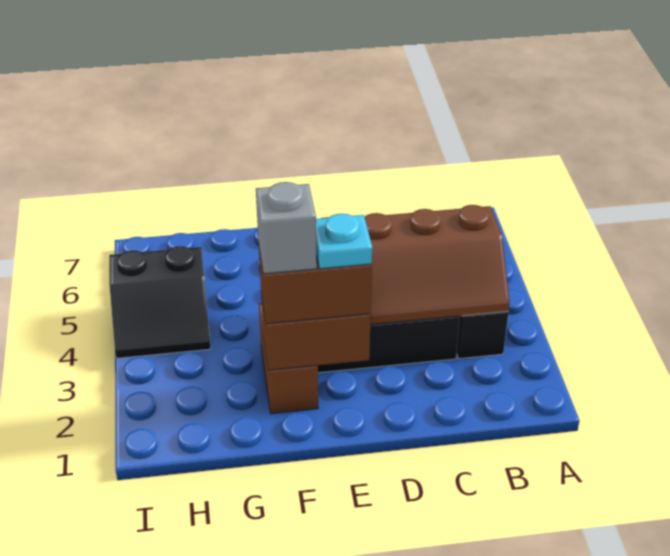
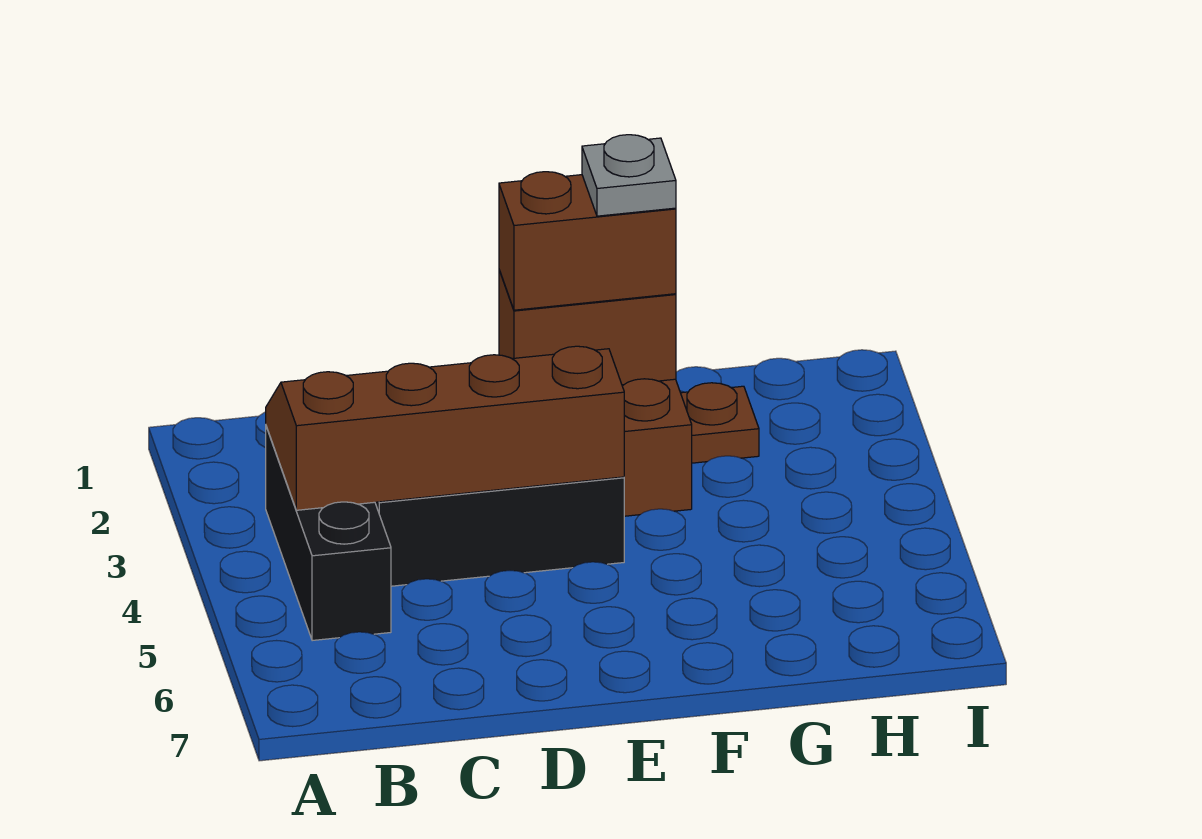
cyan 1x1 plate [316,214,372,269] -> none
grey 1x1 brick [256,182,317,274] -> grey 1x1 plate [582,135,676,216]
none -> brown 1x1 plate [681,383,759,463]
black 2x2 slope [109,246,211,358] -> none

